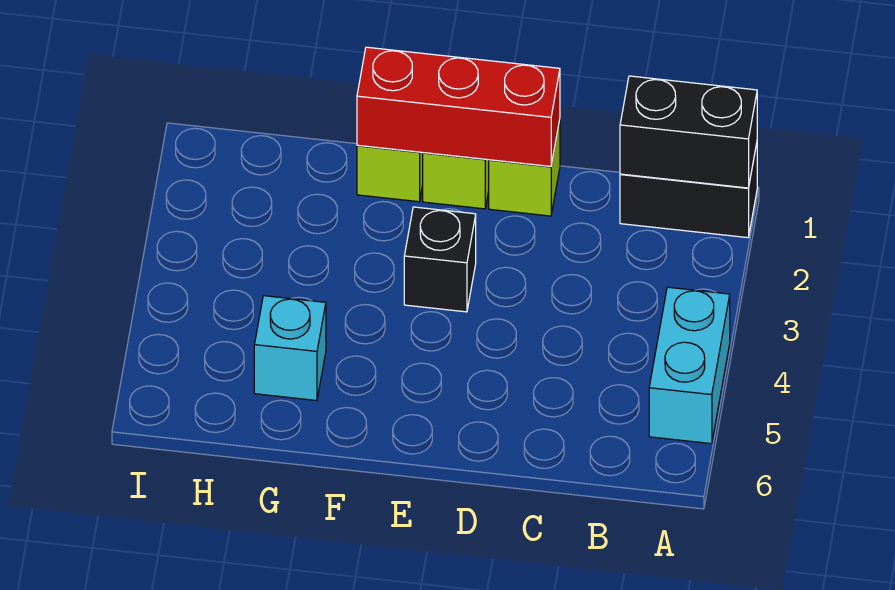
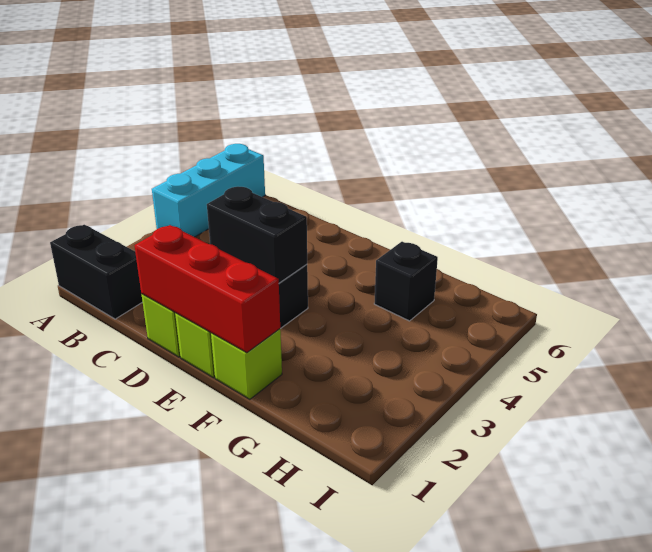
black 1x2 brick [620,76,757,188] -> black 1x2 brick moved to [207,187,307,283]
cyan 1x2 brick [649,287,730,444] -> cyan 1x3 brick [152,144,265,237]
cyan 1x1 brick [254,296,326,400] -> black 1x1 brick [374,242,438,321]

